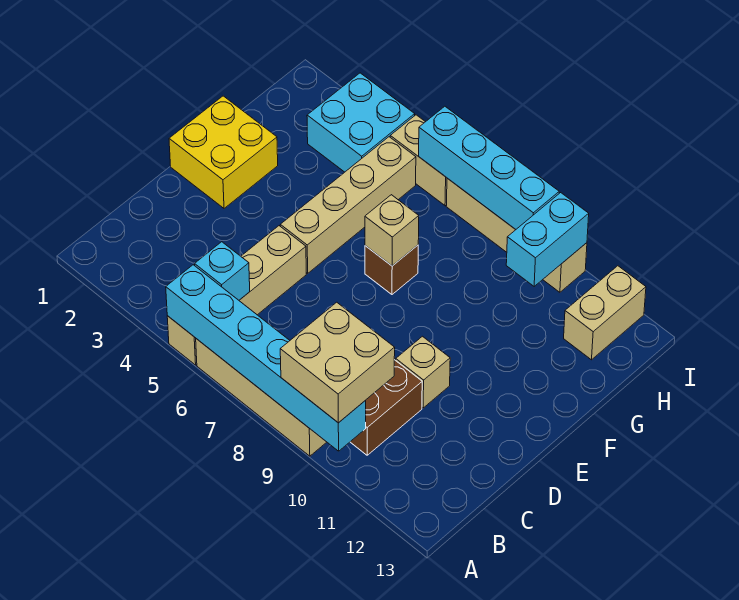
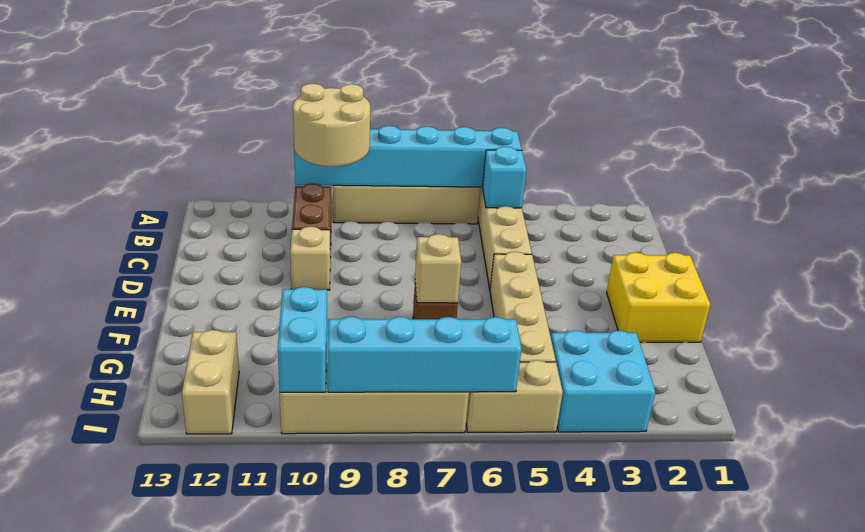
tan 2x2 brick [280,302,395,423] -> tan 2x2 round brick [293,84,370,166]

